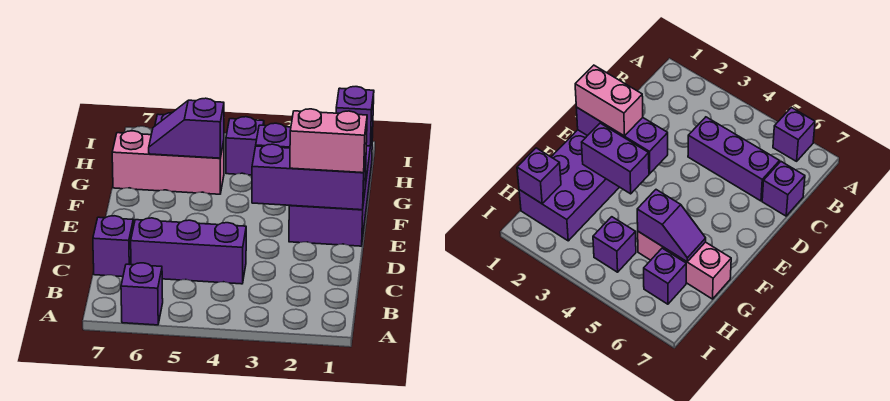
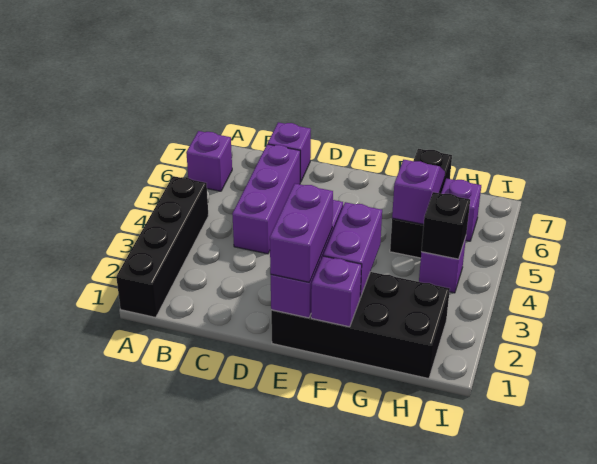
none -> black 1x4 brick [116,176,209,318]
purple 2x4 brick [289,130,373,246] -> black 2x4 brick [271,272,450,379]
pink 1x2 brick [290,109,367,173] -> purple 1x2 brick [270,184,333,283]
pink 1x3 brick [112,131,224,194] -> black 1x3 brick [390,149,452,258]
purple 1x1 brick [336,87,374,146] -> purple 1x1 brick moved to [311,256,362,327]
none -> black 1x1 brick [421,192,470,259]

